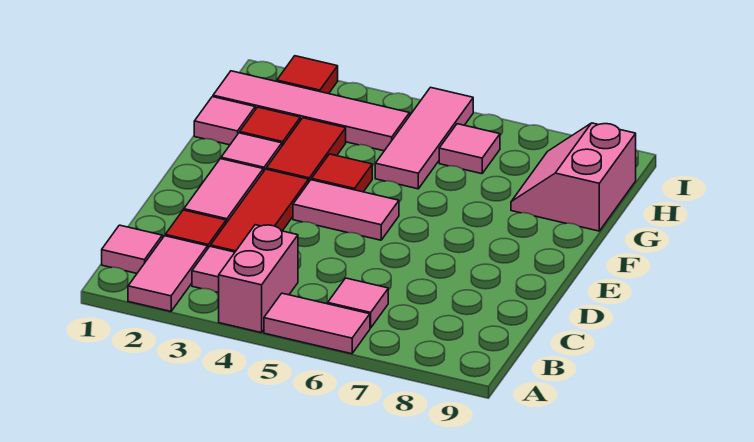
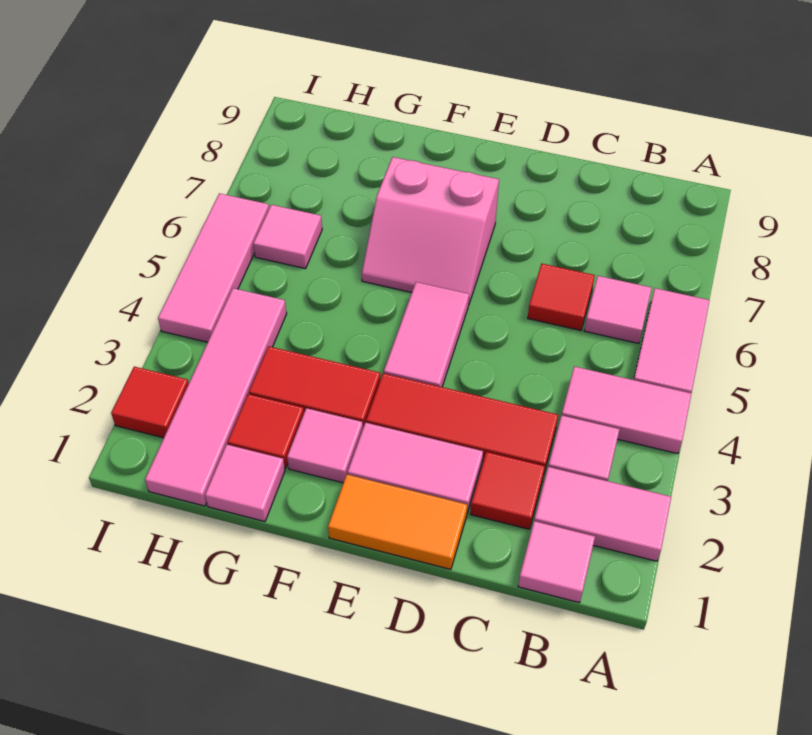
pink 1x2 brick [219,225,298,333] -> pink 1x2 tile [562,366,691,454]
none -> orange 1x2 tile [328,474,467,569]
red 1x1 tile [312,154,372,192] -> red 1x1 tile moved to [528,264,595,330]
pink 1x3 tile [375,87,473,189] -> pink 1x3 tile turned to [158,193,269,342]
pink 2x2 slope [511,123,636,231] -> pink 2x2 slope moved to [362,157,499,305]

